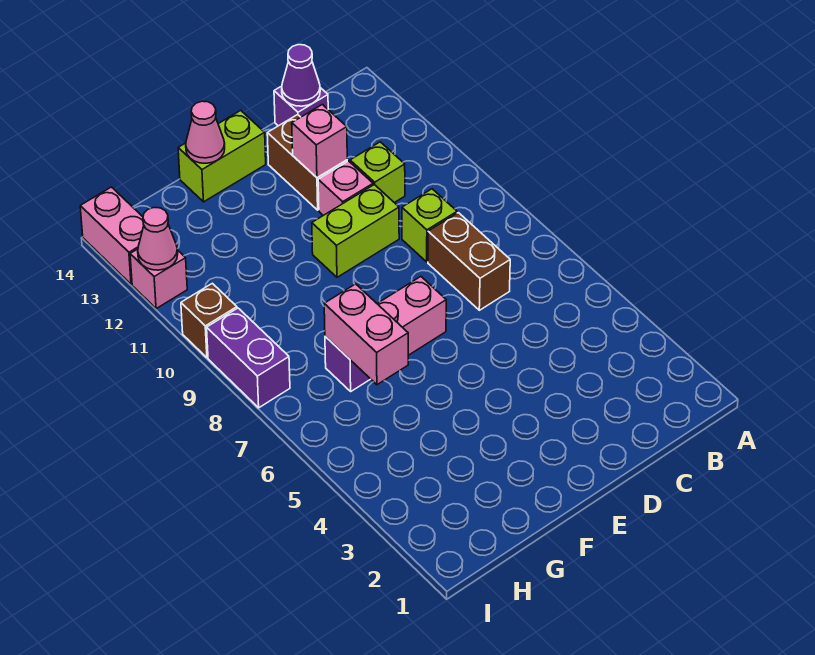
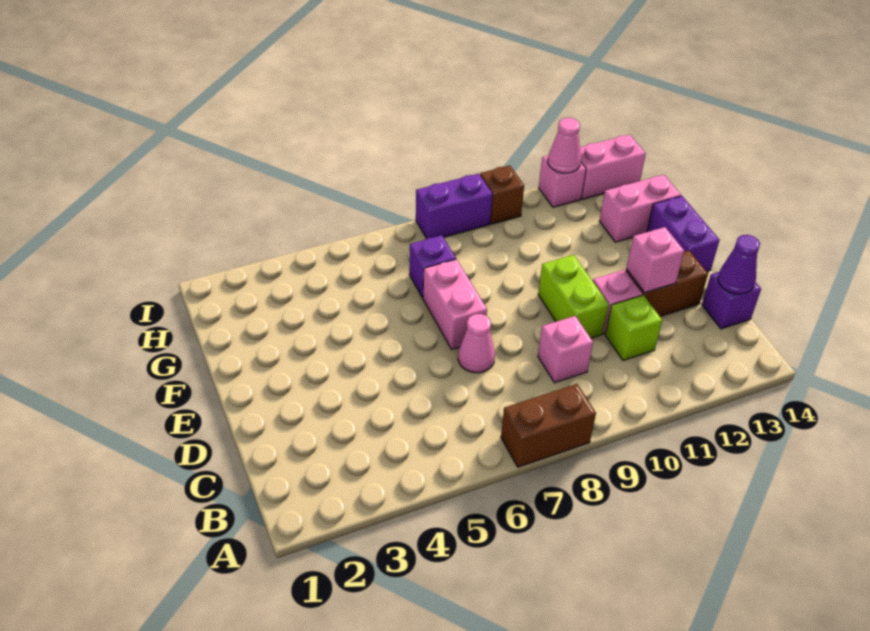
brown 1x2 brick [428,213,510,310] -> brown 1x2 brick moved to [501,384,596,467]
lime 1x1 brick [402,189,457,262] -> pink 1x1 brick [538,316,593,383]
lime 1x2 brick [178,110,266,202] -> purple 1x2 brick [647,196,720,272]
pink 1x1 cone [186,101,225,163] -> pink 1x1 cone moved to [458,314,495,373]
pink 1x2 brick [324,284,408,385] -> pink 1x2 brick moved to [599,175,681,242]

